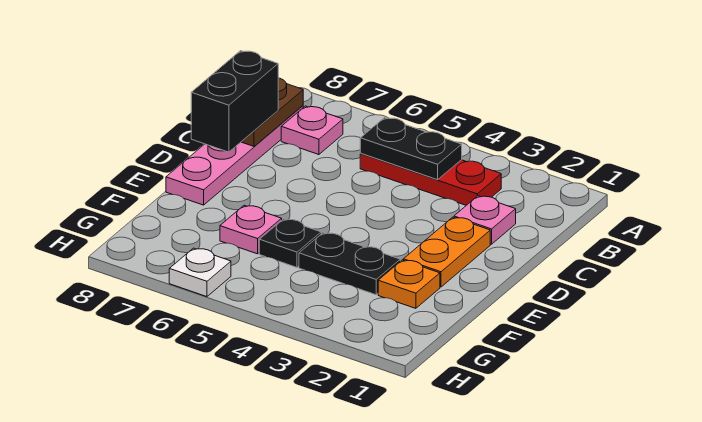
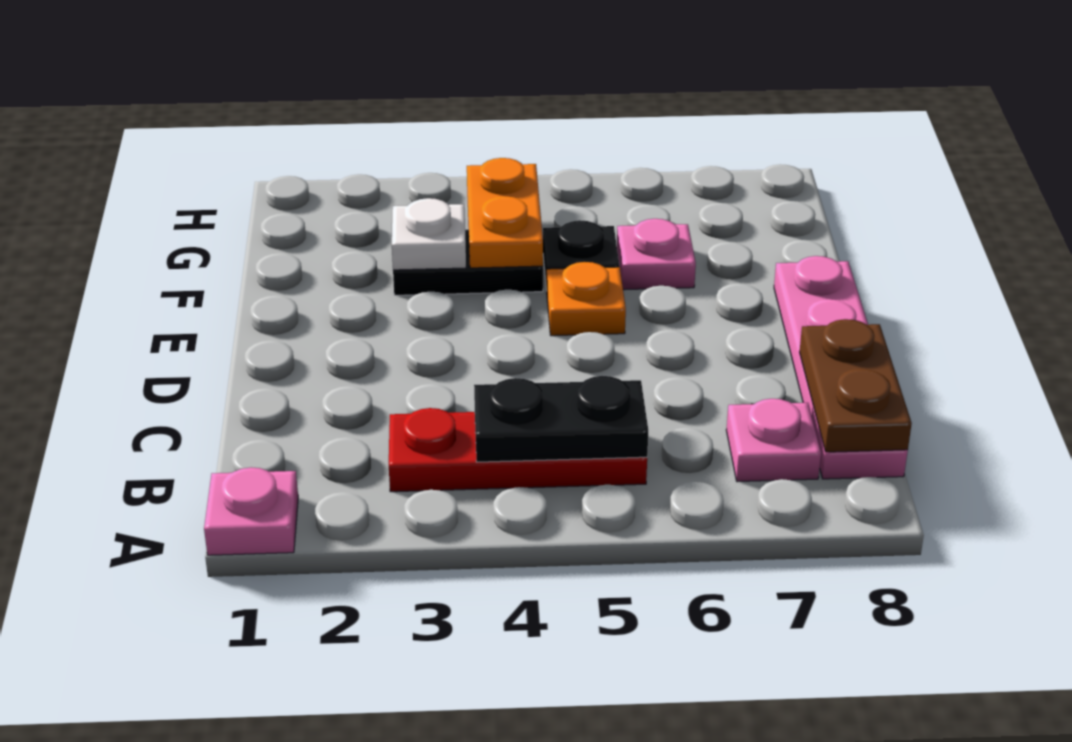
pink 1x1 plate [454,196,516,244] -> pink 1x1 plate moved to [204,467,298,555]
black 1x2 brick [191,51,278,152] -> none
orange 1x2 plate [403,217,490,287] -> orange 1x2 plate moved to [467,158,543,268]
orange 1x1 plate [378,260,440,308] -> orange 1x1 plate moved to [547,262,626,336]
white 1x1 plate [169,248,231,297] -> white 1x1 plate moved to [392,198,466,270]

